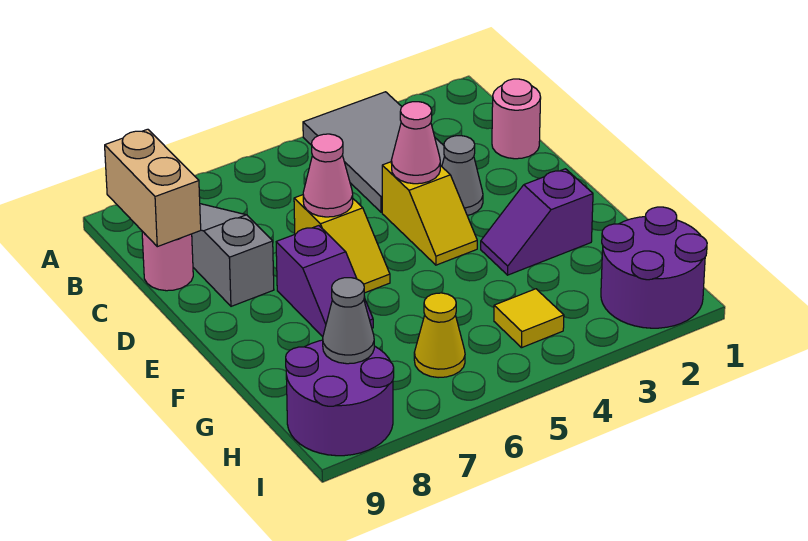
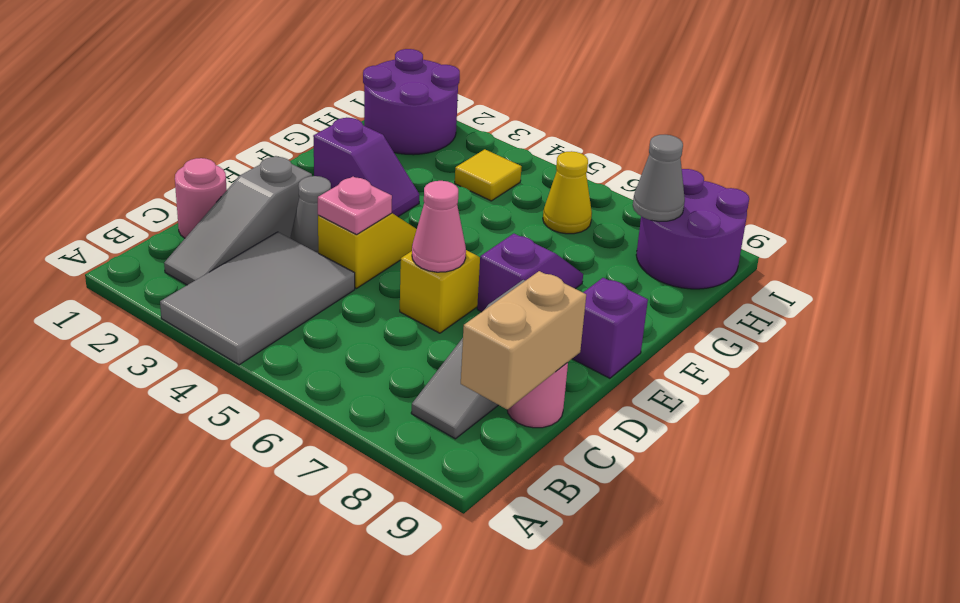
none -> grey 1x3 slope [164,156,312,285]
pink 1x1 cone [391,102,440,184] -> pink 1x1 plate [318,177,392,235]
none -> purple 1x1 brick [572,278,648,378]

